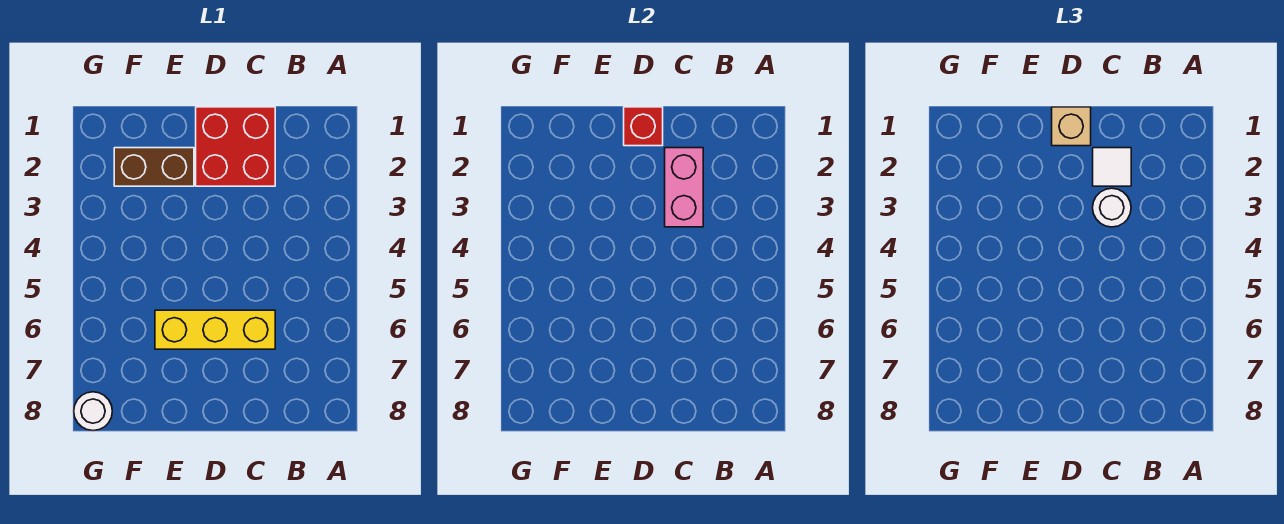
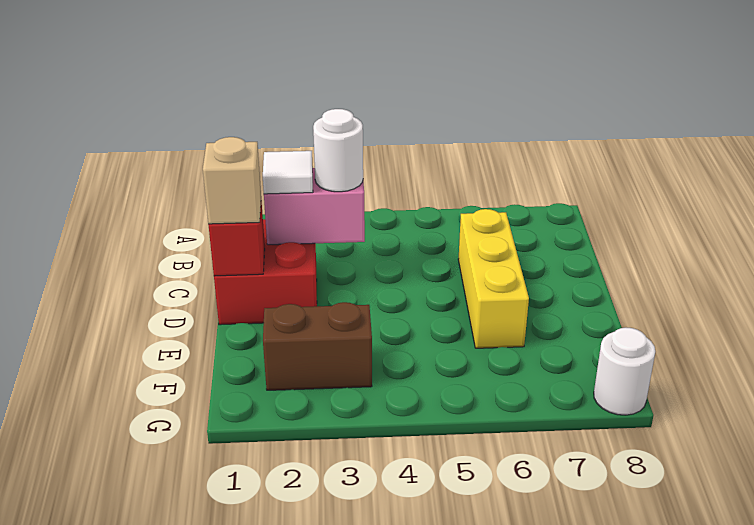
brown 1x2 brick [114,148,194,186] -> brown 1x2 brick turned to [263,302,372,390]

